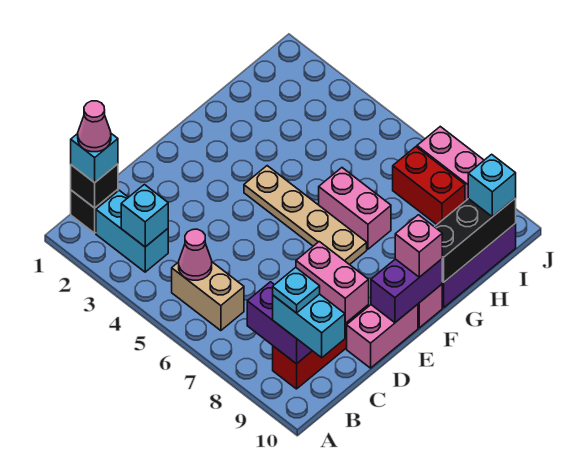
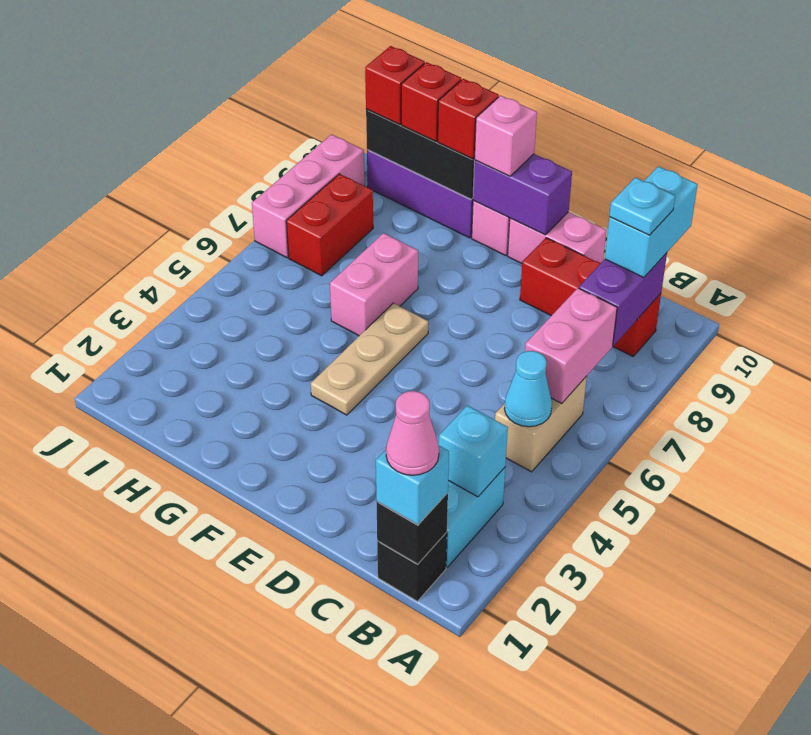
pink 1x1 cone [179,229,212,280] -> cyan 1x1 cone [505,351,552,427]
pink 1x2 brick [296,242,369,323] -> pink 1x2 brick moved to [525,288,617,403]
tan 1x4 plate [244,166,367,265] -> tan 1x3 plate [311,303,428,415]
none -> red 1x1 brick [438,79,499,159]
none -> red 1x1 brick [401,62,461,142]
cyan 1x1 brick [468,154,516,217] -> red 1x1 brick [365,46,425,124]

